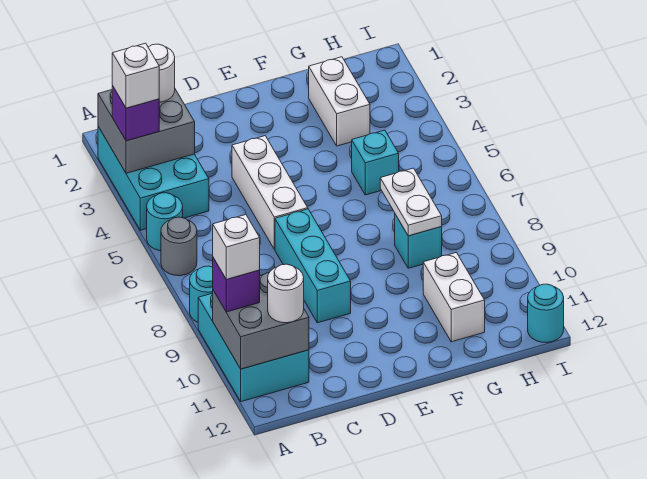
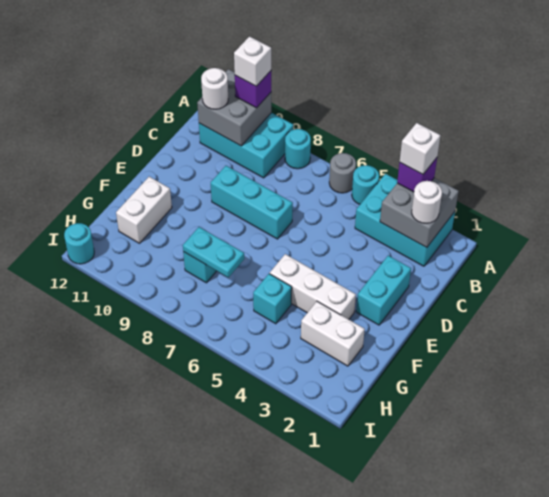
none -> cyan 1x2 brick [356,256,411,325]
white 1x3 brick [232,136,308,249] -> white 1x3 brick moved to [270,254,356,319]
white 1x2 plate [380,168,442,236] -> cyan 1x2 plate [183,227,244,277]
white 1x2 brick [423,253,485,342] -> white 1x2 brick turned to [116,177,172,243]

